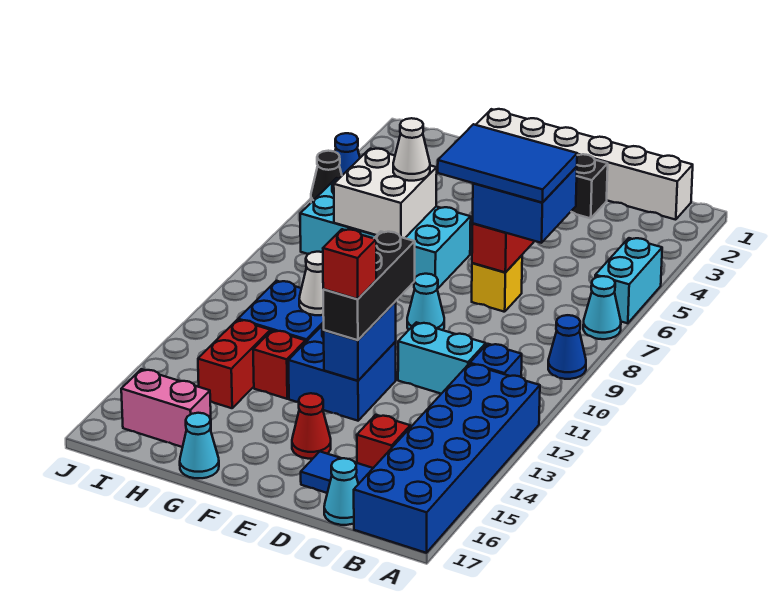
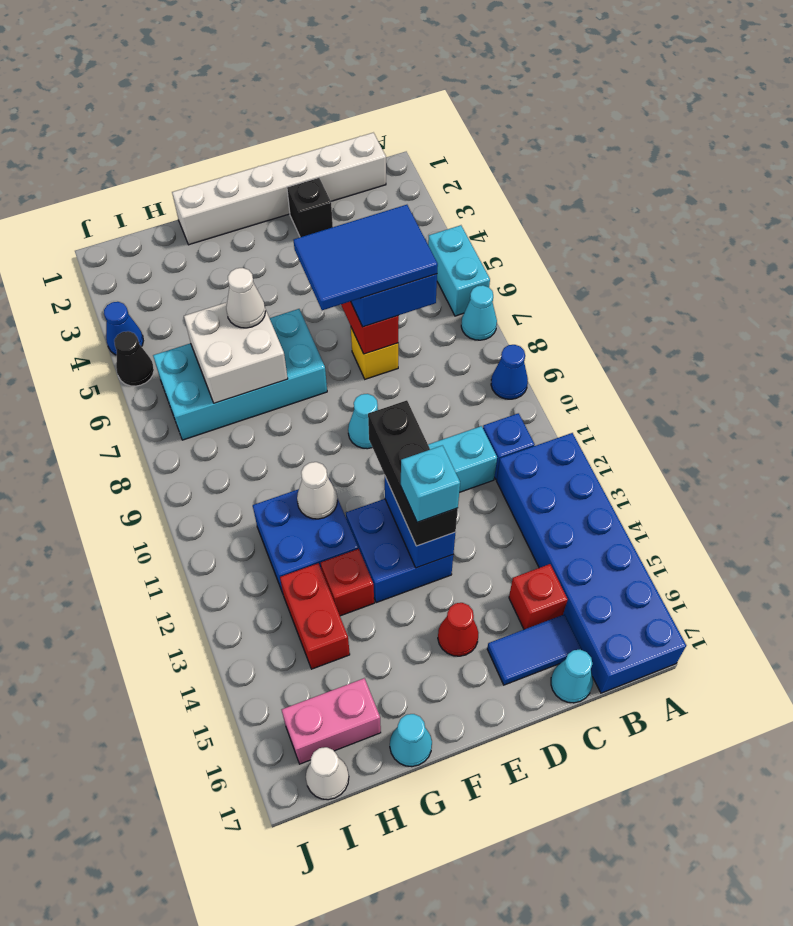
red 1x1 brick [323,229,376,299] -> cyan 1x1 brick [401,445,460,522]
none -> white 1x1 cone [306,747,349,800]

